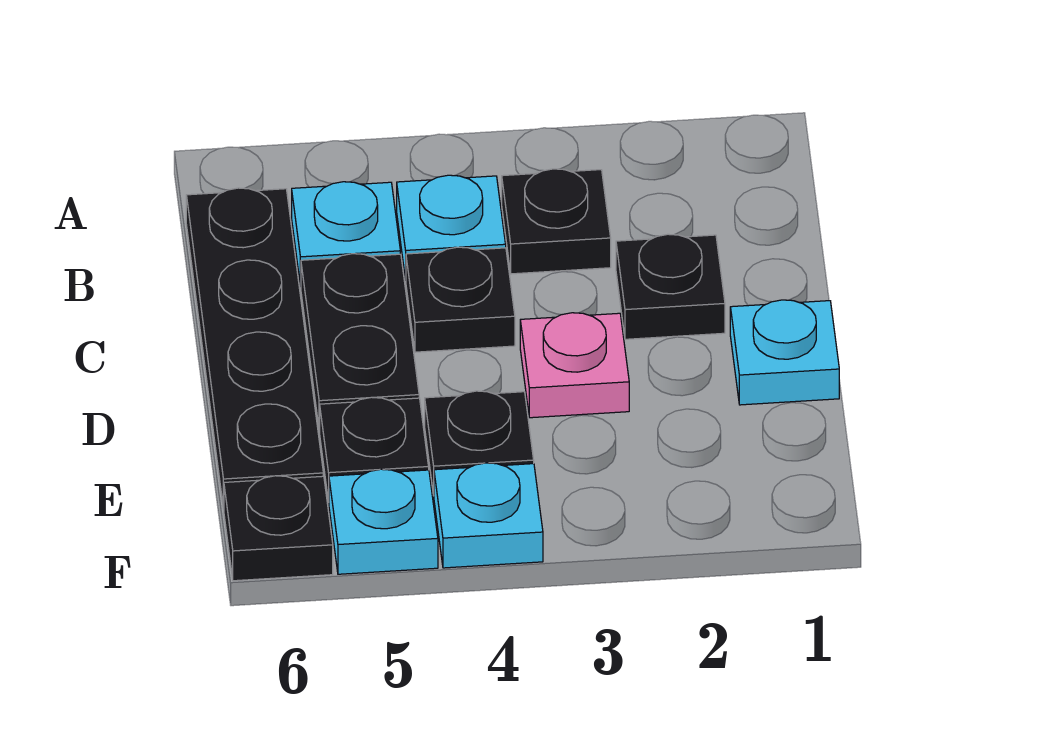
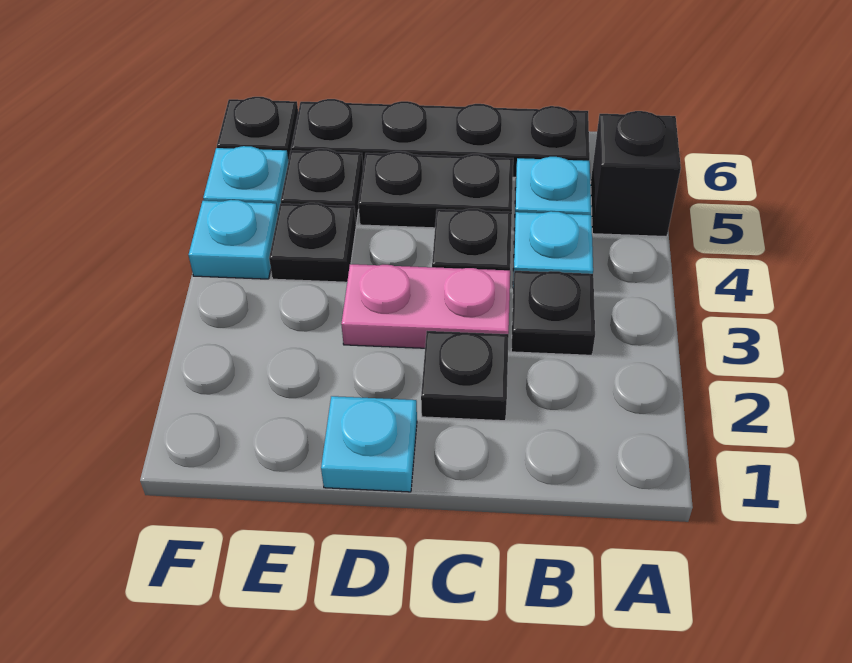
none -> black 1x1 brick [591,111,681,237]
pink 1x1 plate [520,313,629,418] -> pink 1x2 plate [341,264,510,348]

